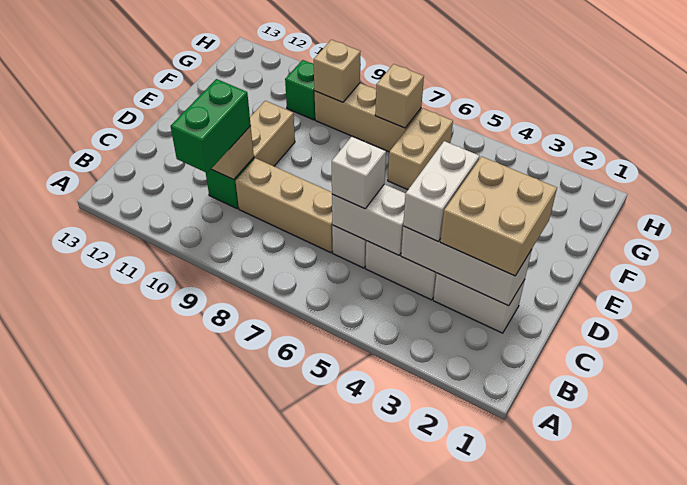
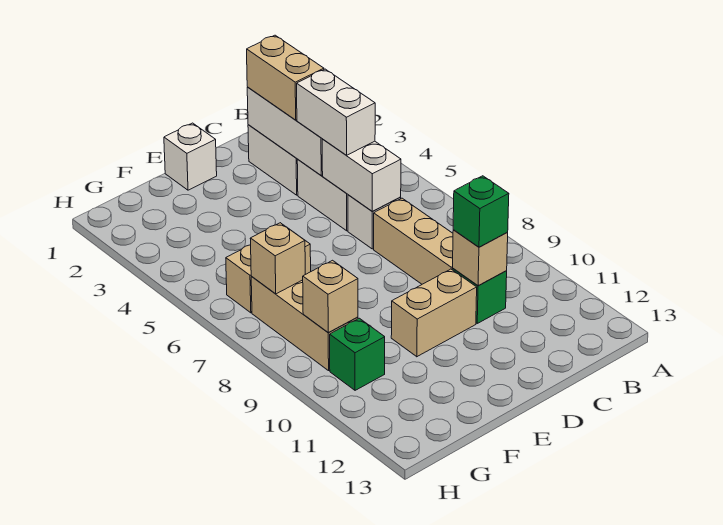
green 1x2 brick [171,79,251,173] -> green 1x1 brick [453,176,509,247]
tan 2x2 brick [440,156,557,276] -> tan 1x2 brick [247,35,324,120]
white 1x2 brick [403,141,479,241] -> white 1x2 brick turned to [297,69,375,155]
white 1x1 brick [332,137,386,209] -> white 1x1 brick moved to [164,123,217,190]

